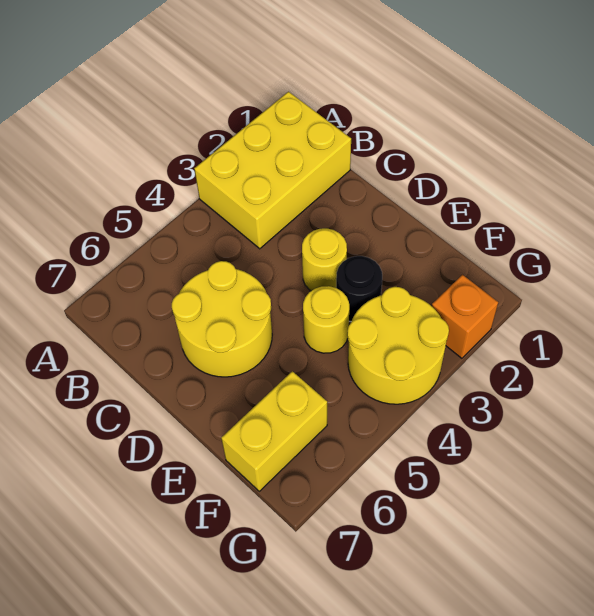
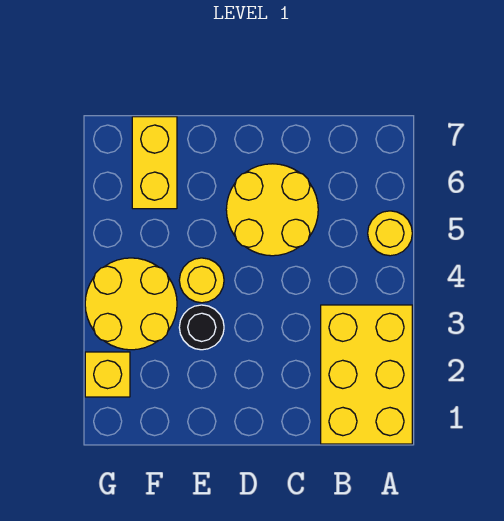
yellow 1x1 round brick [302,228,347,291] -> yellow 1x1 round brick moved to [368,211,412,256]
orange 1x1 brick [432,275,498,358] -> yellow 1x1 brick [85,352,130,397]

